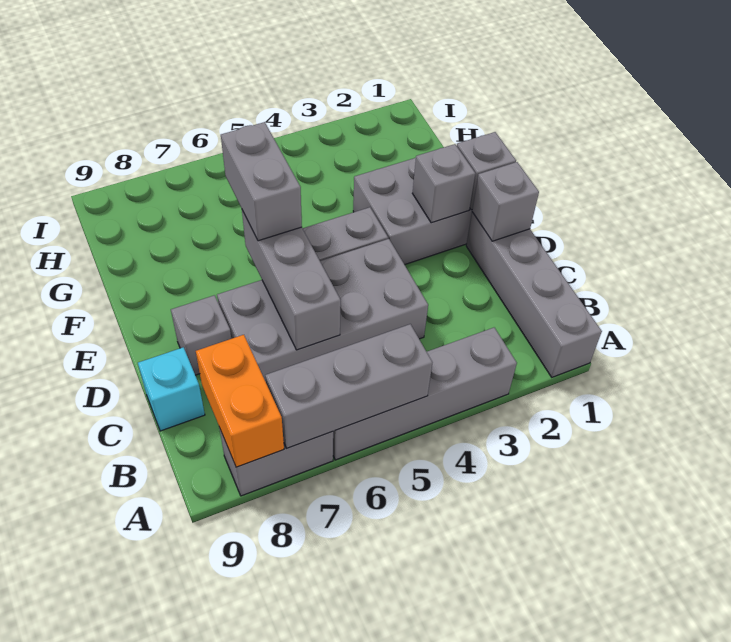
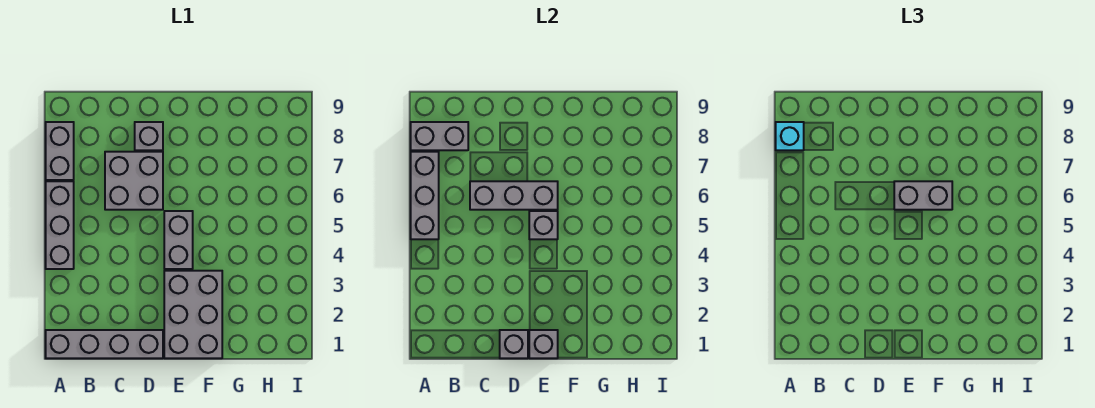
grey 1x4 brick [333,328,517,460] -> grey 1x3 brick [46,181,74,269]
orange 1x2 brick [196,335,284,467] -> grey 1x2 brick [411,122,468,150]
grey 2x4 brick [217,239,428,382] -> grey 2x2 brick [105,152,163,210]
cyan 1x1 brick [138,347,205,431] -> cyan 1x1 brick moved to [776,122,804,150]
grey 1x1 brick [412,144,475,223] -> grey 1x1 brick moved to [529,211,558,239]

